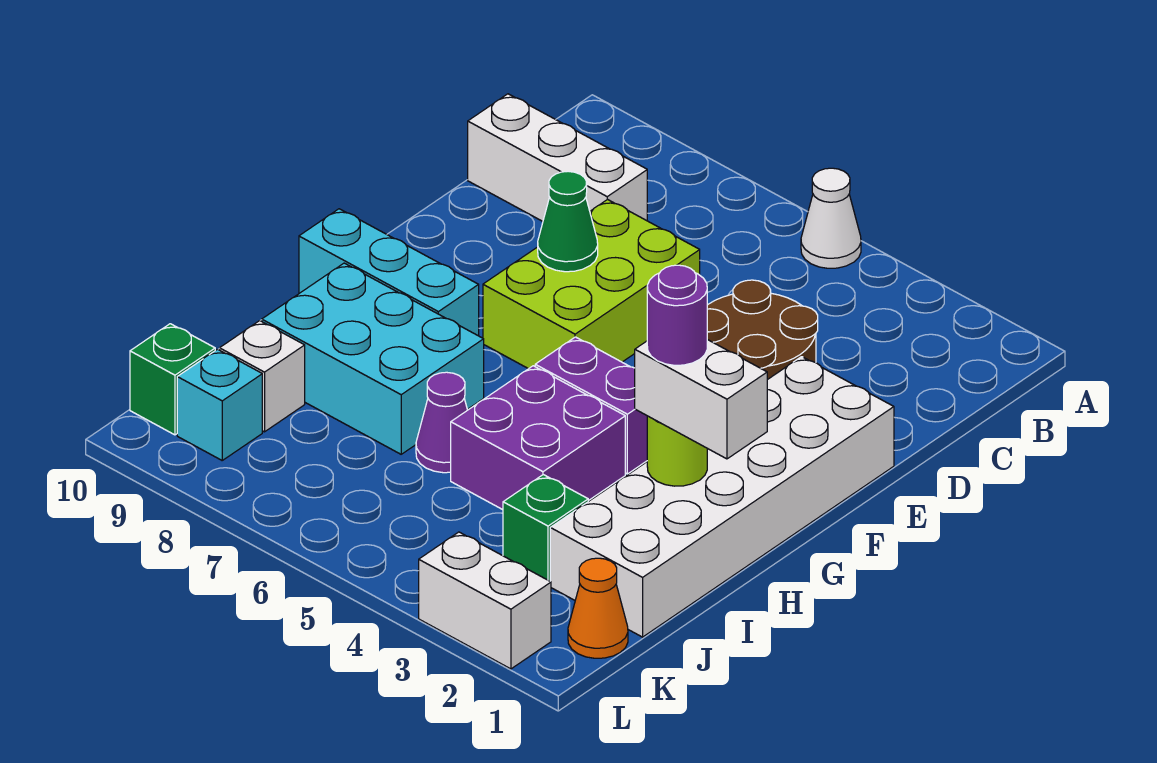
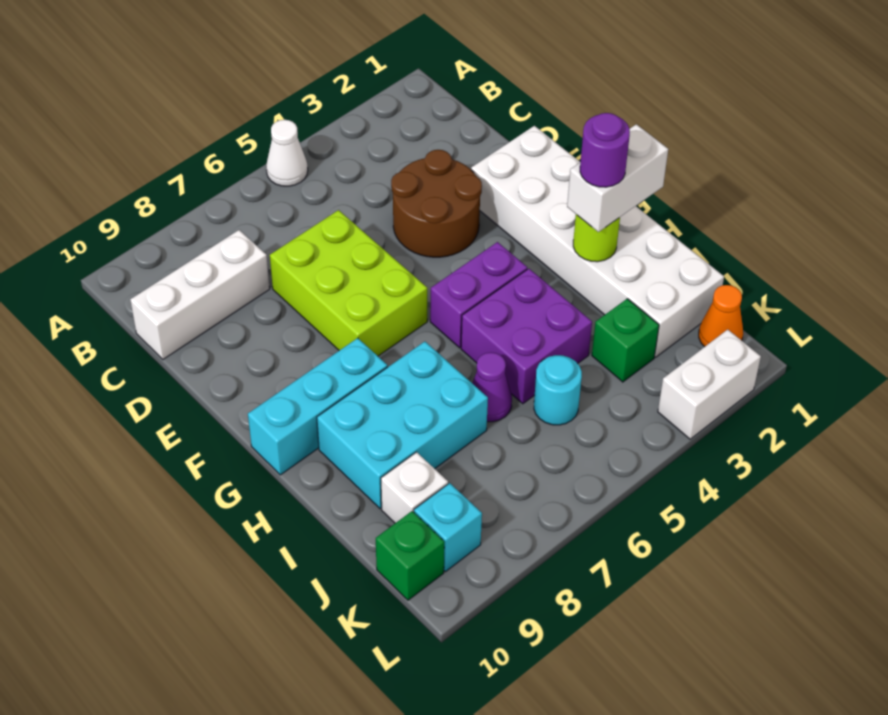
green 1x1 cone [538,171,598,272] -> none
none -> cyan 1x1 round brick [534,355,582,425]

